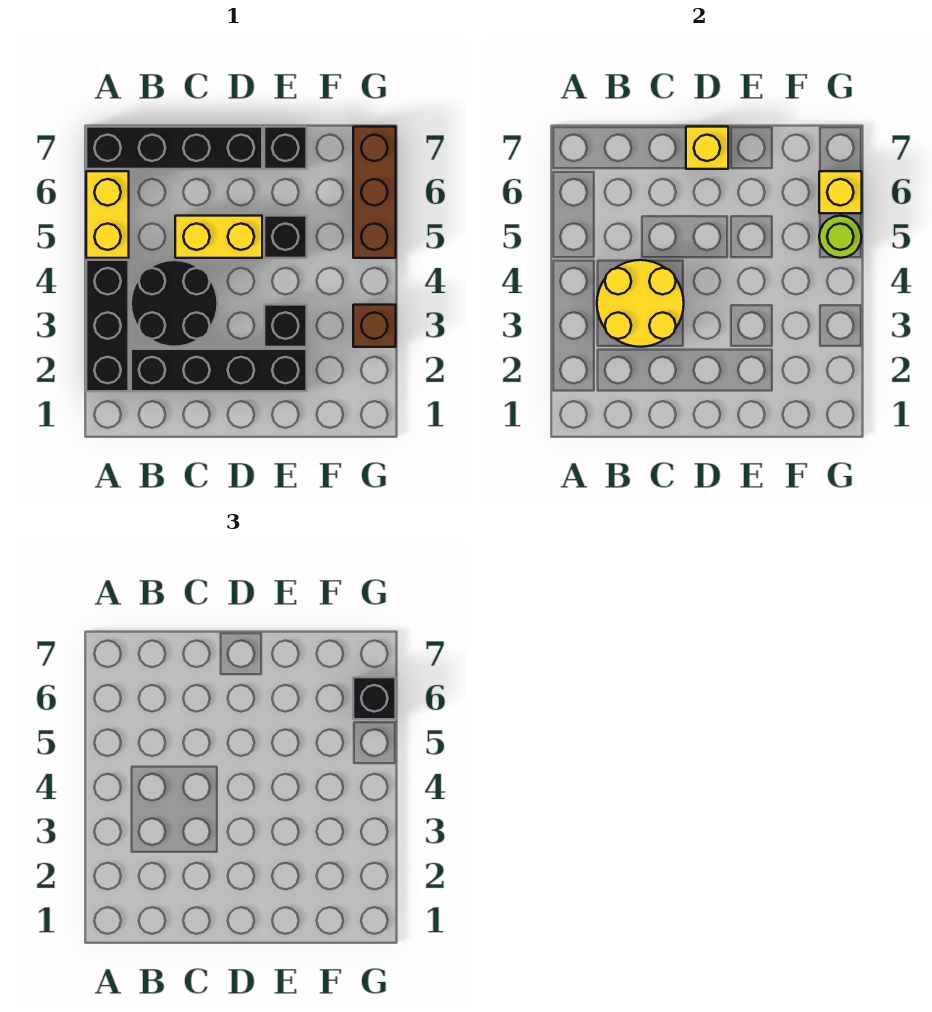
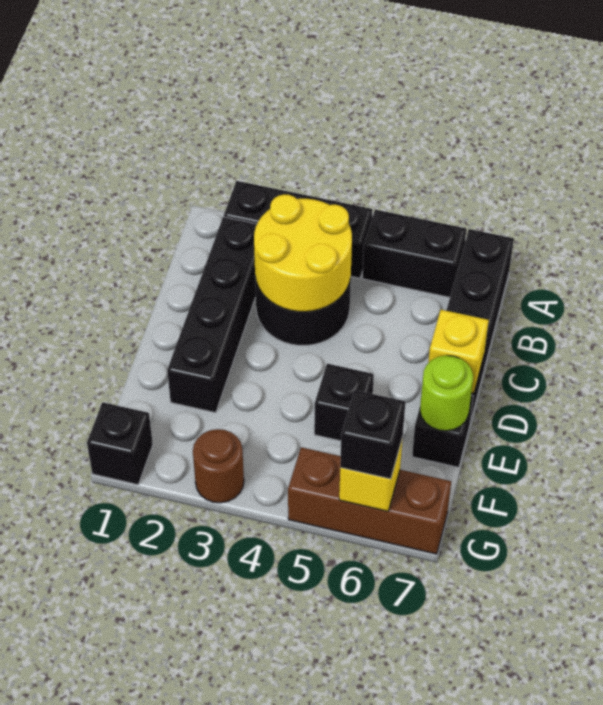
yellow 1x2 brick [86,171,129,258] -> black 1x2 brick [362,210,466,297]
yellow 1x2 brick [175,216,262,258] -> none
black 1x1 brick [264,305,307,347] -> black 1x1 brick moved to [87,402,153,485]
brown 1x1 brick [353,305,396,347] -> brown 1x1 round brick [193,429,244,503]
lime 1x1 round brick [819,216,862,258] -> lime 1x1 round brick moved to [420,355,473,431]

